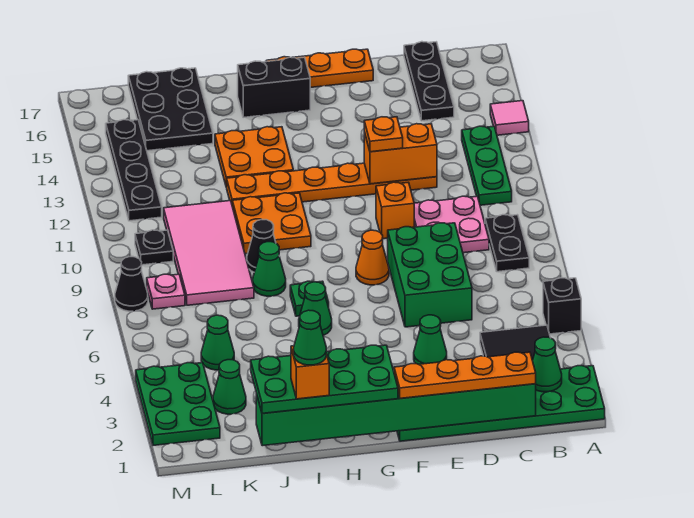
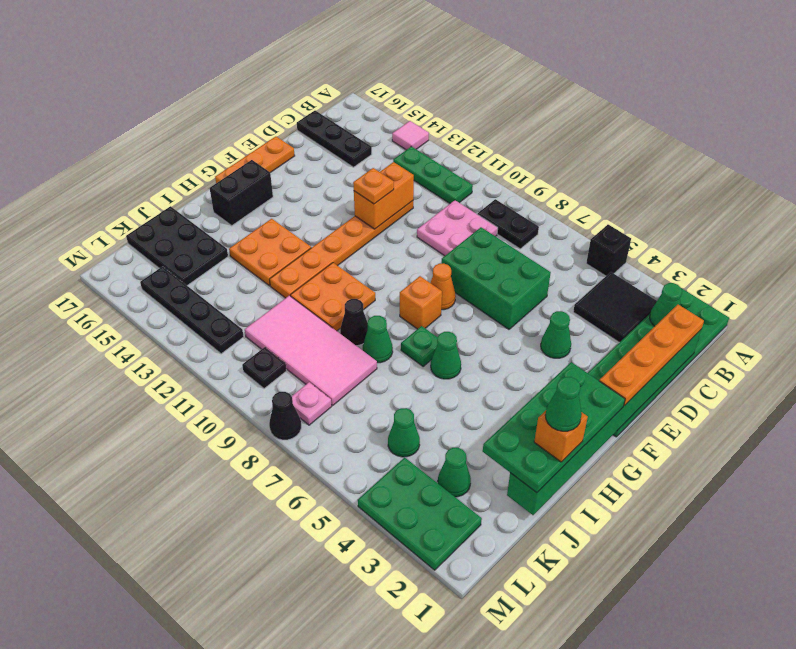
orange 1x1 brick [376,182,414,239] -> orange 1x1 brick moved to [400,276,442,329]

